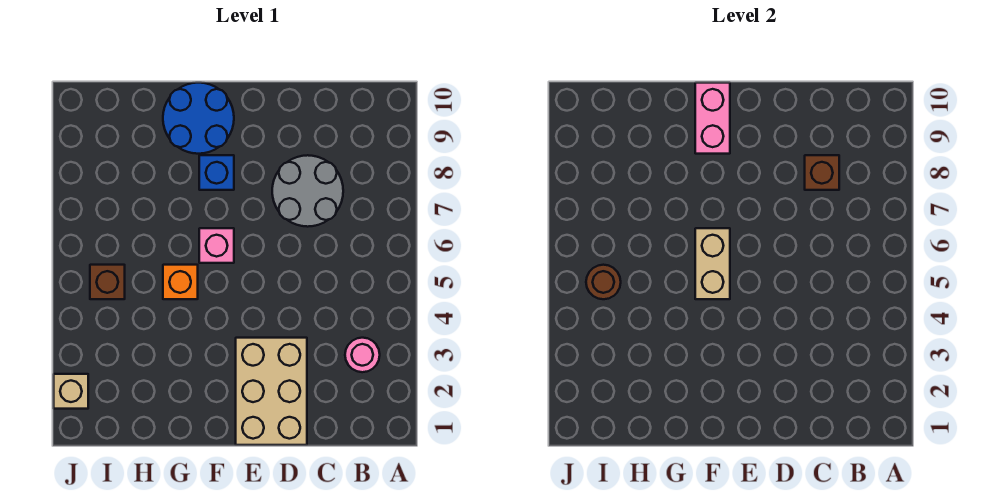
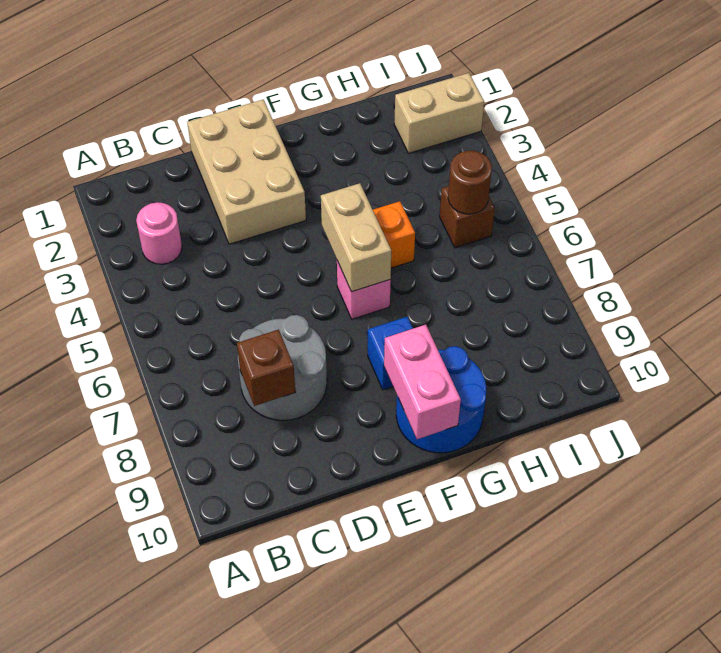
tan 1x1 brick [54,374,88,409] -> tan 1x2 brick [394,73,484,153]

